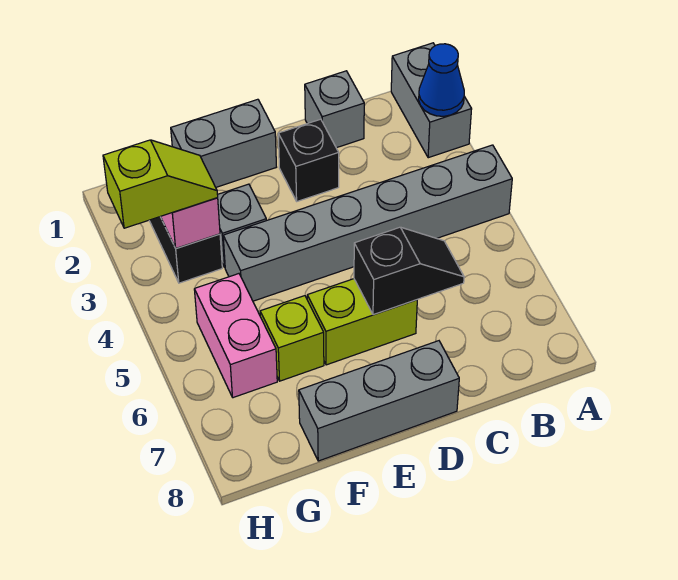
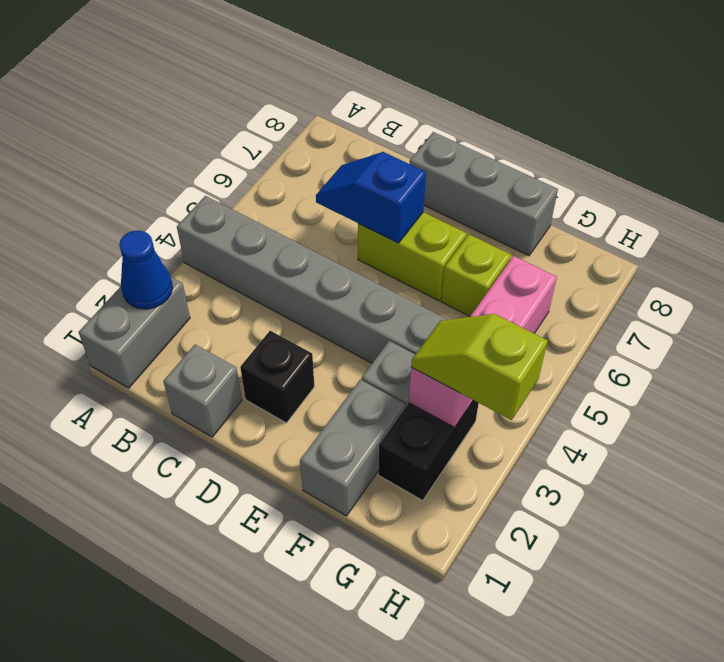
black 1x2 slope [354,227,464,315] -> blue 1x2 slope [316,152,426,243]
grey 1x2 brick [171,99,276,187] -> grey 1x2 brick turned to [300,380,405,516]

